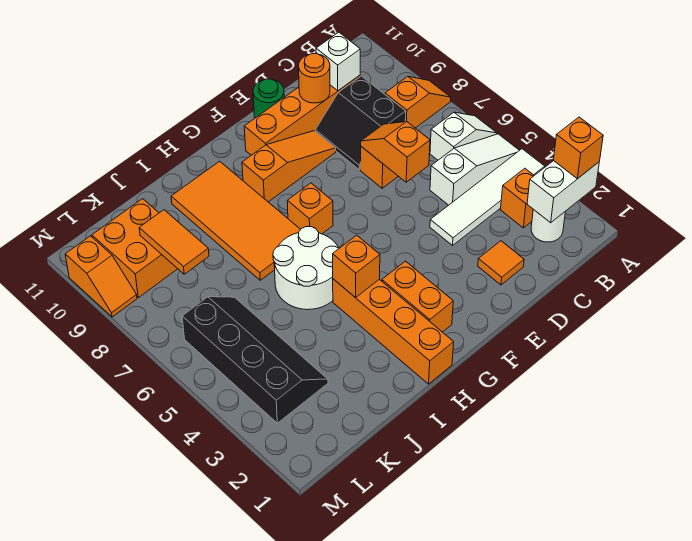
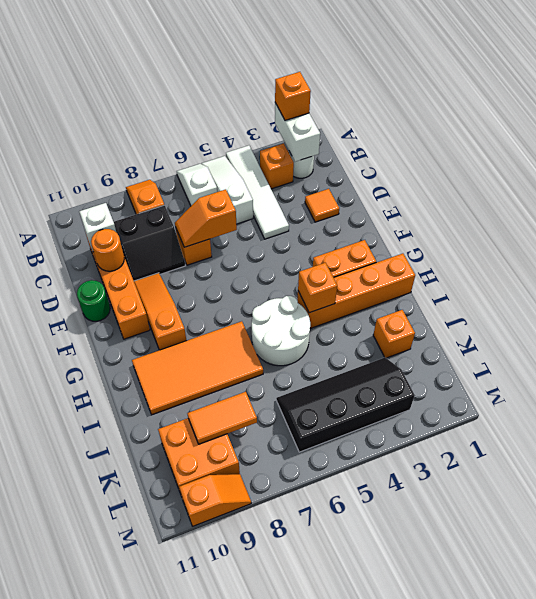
orange 1x1 brick [287,183,333,234] -> orange 1x1 brick moved to [373,310,415,358]

